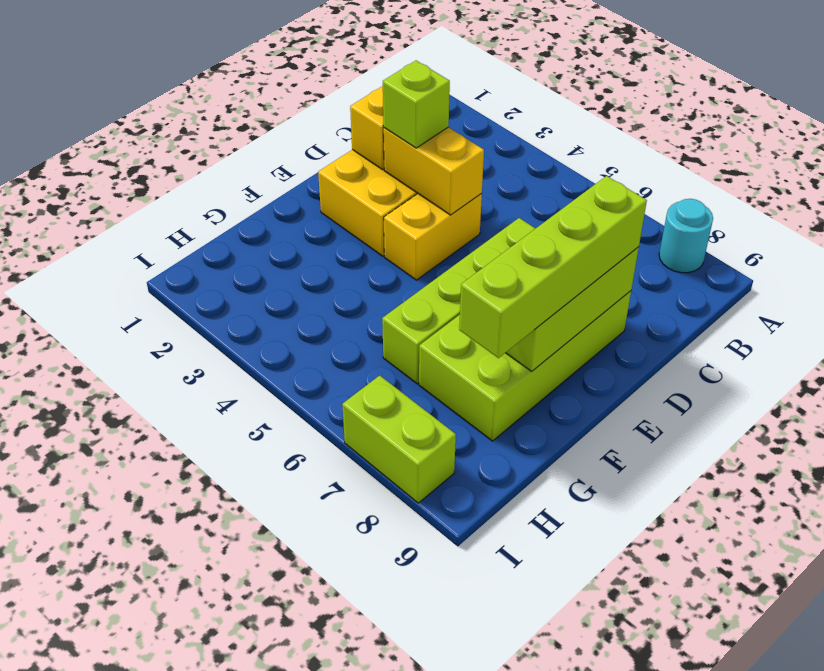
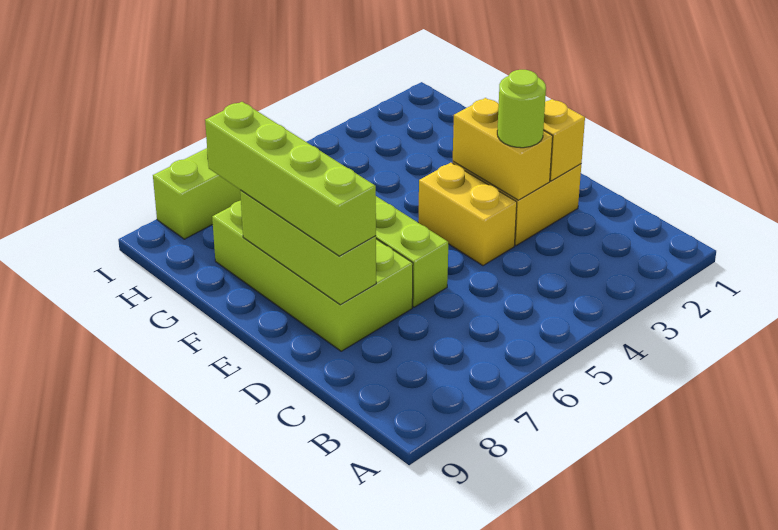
cyan 1x1 round brick [659,199,713,273] -> none
yellow 1x2 brick [384,127,484,215] -> yellow 1x2 brick turned to [453,98,553,200]
lime 1x1 brick [383,61,450,148] -> lime 1x1 round brick [497,70,546,148]

